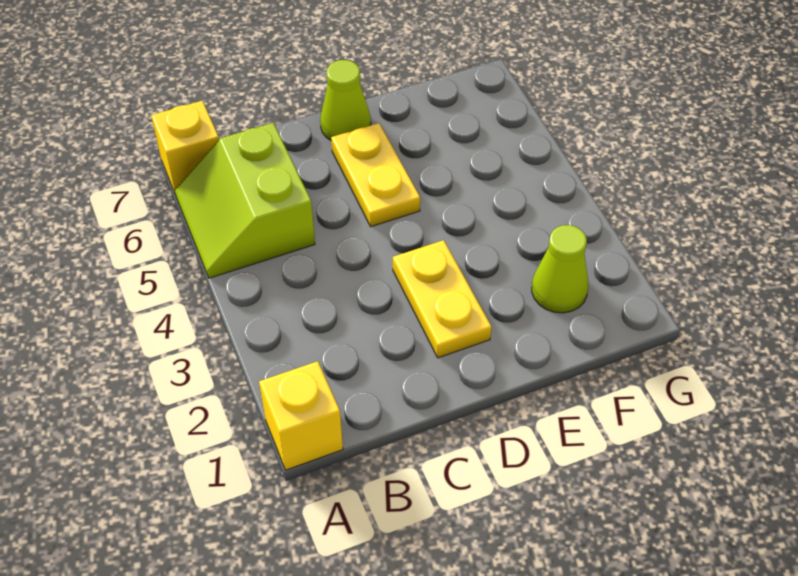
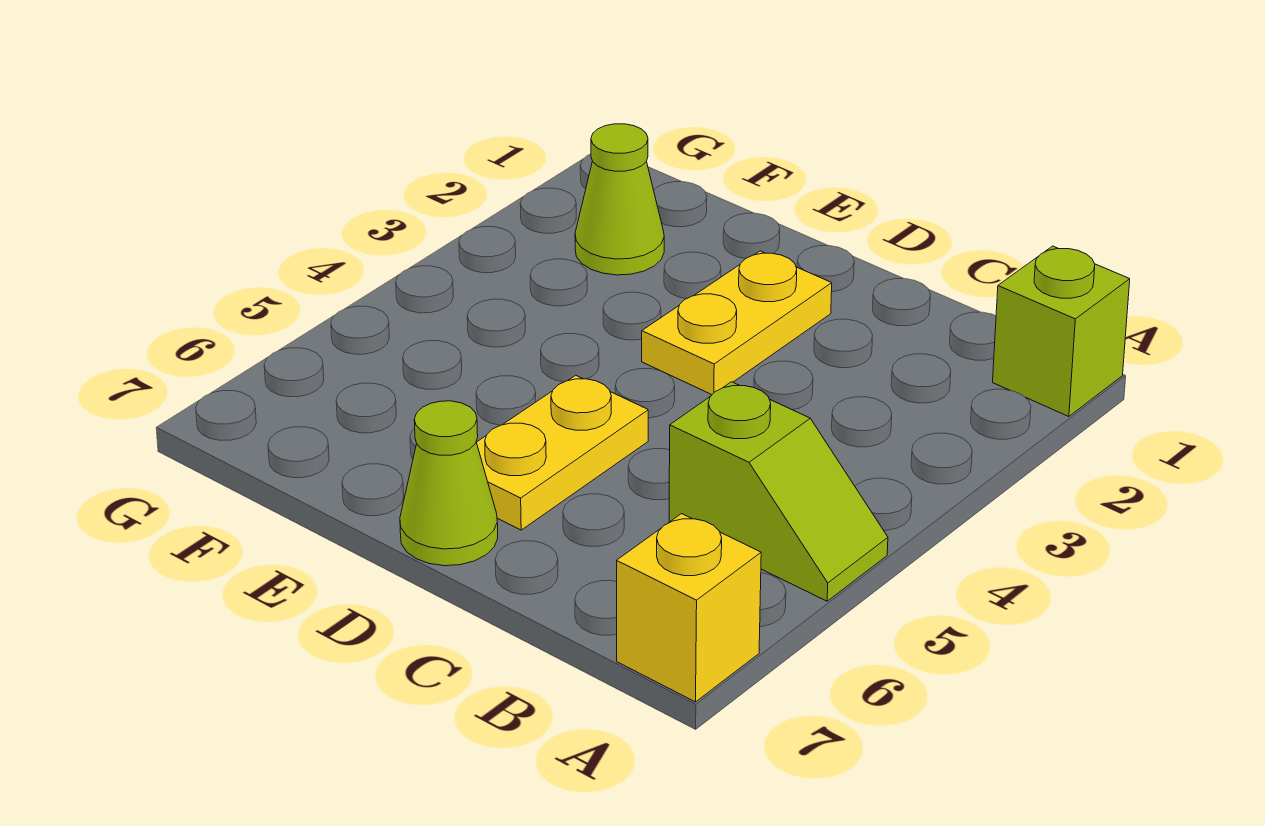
yellow 1x1 brick [259,361,343,470] -> lime 1x1 brick [993,246,1130,417]
lime 2x2 slope [175,123,315,278] -> lime 1x2 slope [669,382,888,601]

